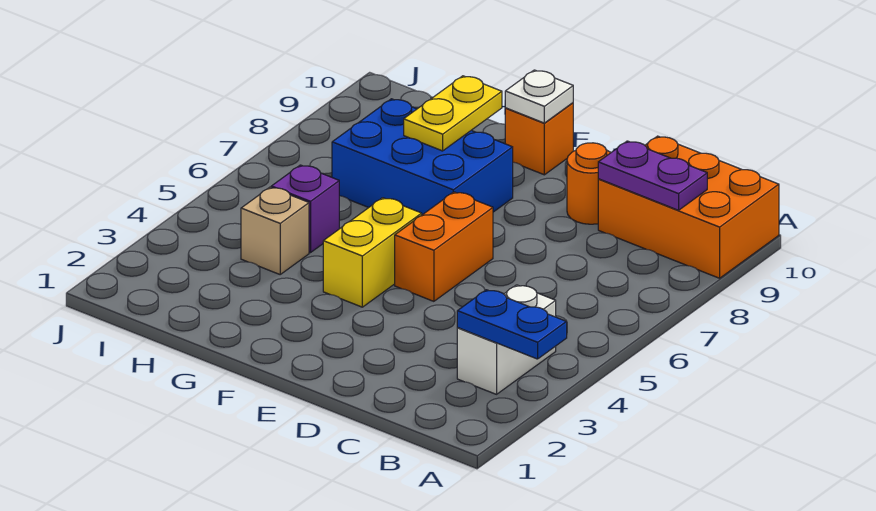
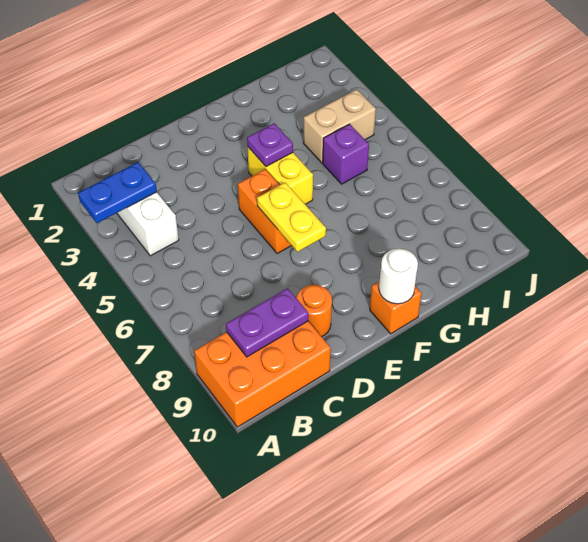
none -> purple 1x1 plate [247,123,293,167]
blue 2x3 brick [332,99,513,215] -> none
white 1x1 plate [505,70,573,123] -> white 1x1 round brick [379,248,418,304]
yellow 1x2 plate [404,76,502,151] -> yellow 1x2 plate moved to [257,183,326,252]
tan 1x1 brick [241,187,309,274] -> tan 1x2 brick [303,89,376,163]

